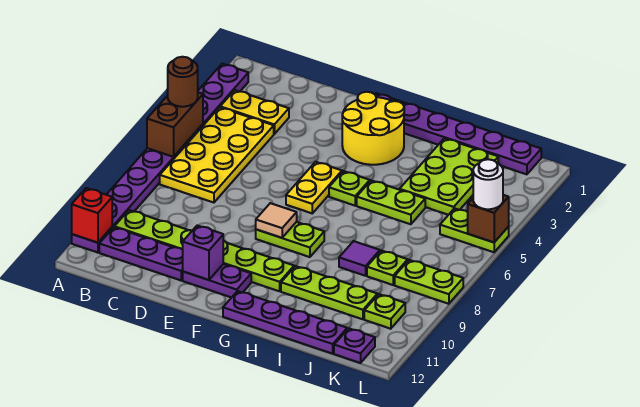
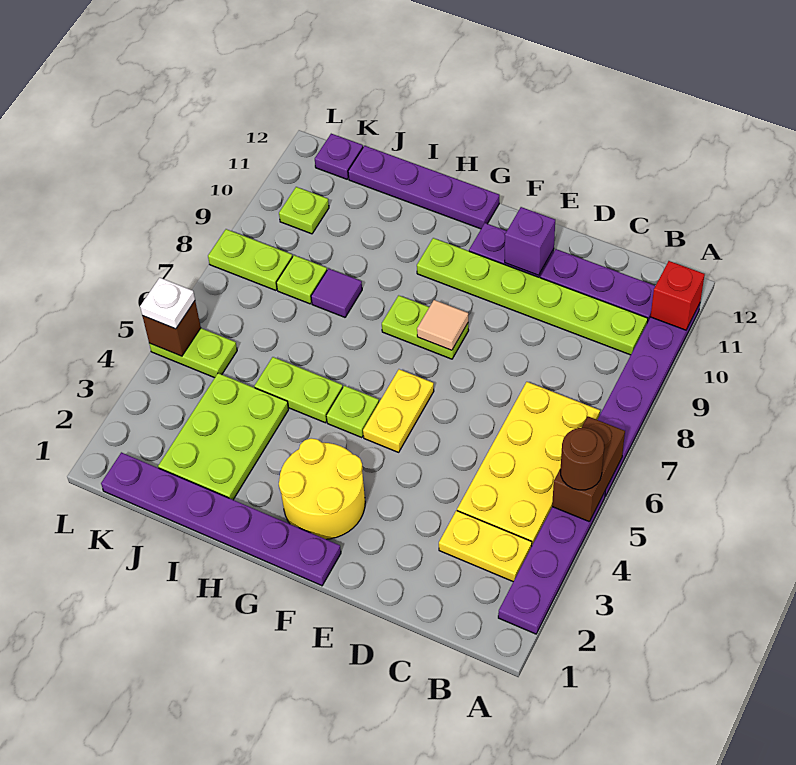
lime 1x3 plate [281,266,377,319] -> none
white 1x1 round brick [473,159,503,209] -> white 1x1 plate [140,278,195,329]

